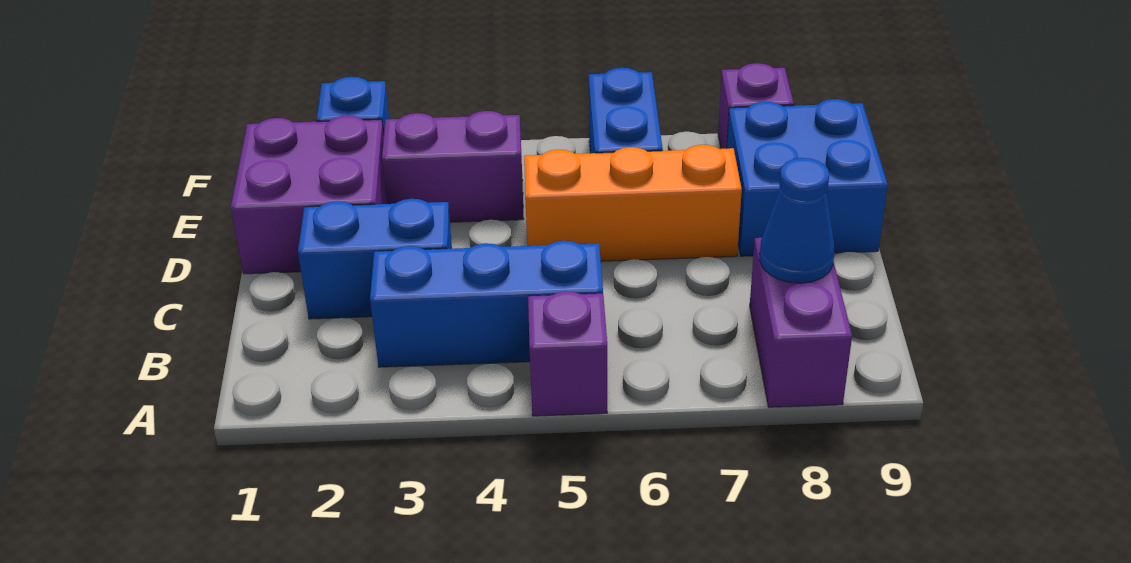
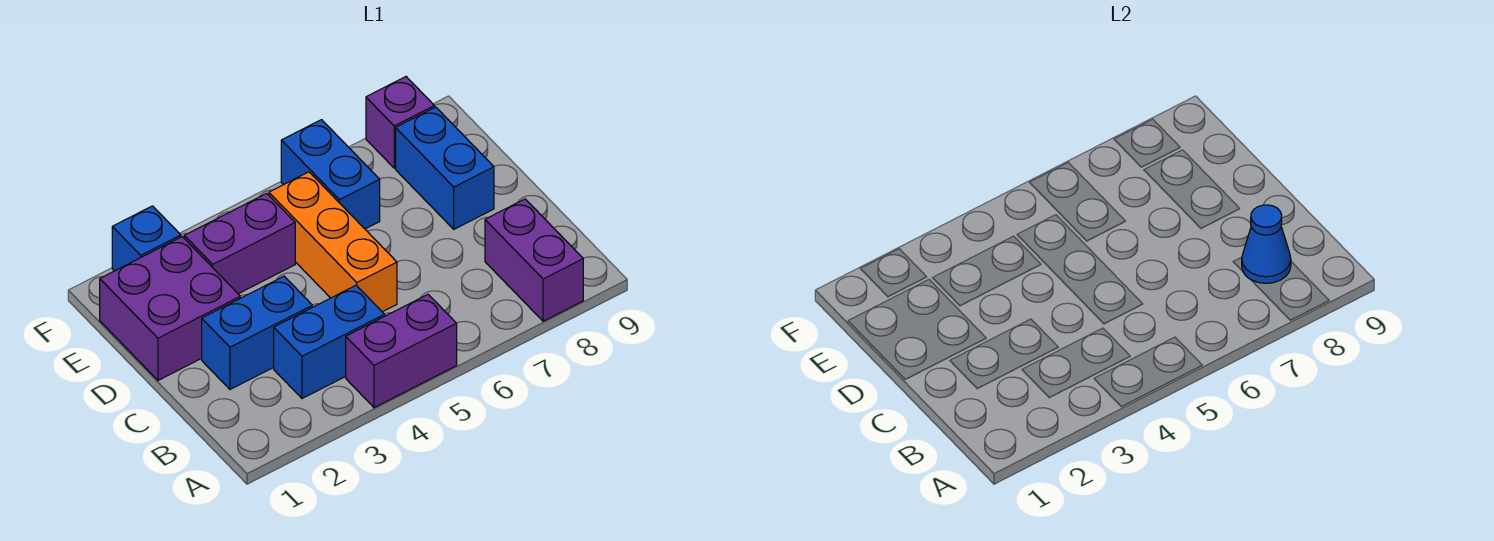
purple 1x1 brick [528,291,607,416] -> purple 1x2 brick [346,294,457,408]
blue 1x3 brick [370,241,603,367] -> blue 1x2 brick [274,285,385,399]
orange 1x3 brick [524,145,742,261] -> orange 1x3 brick turned to [269,172,397,312]
blue 2x2 brick [727,99,888,256] -> blue 1x2 brick [396,107,494,229]

